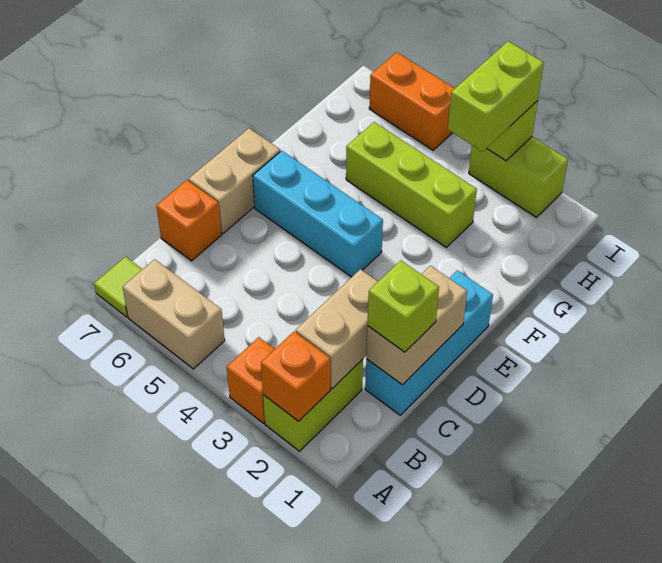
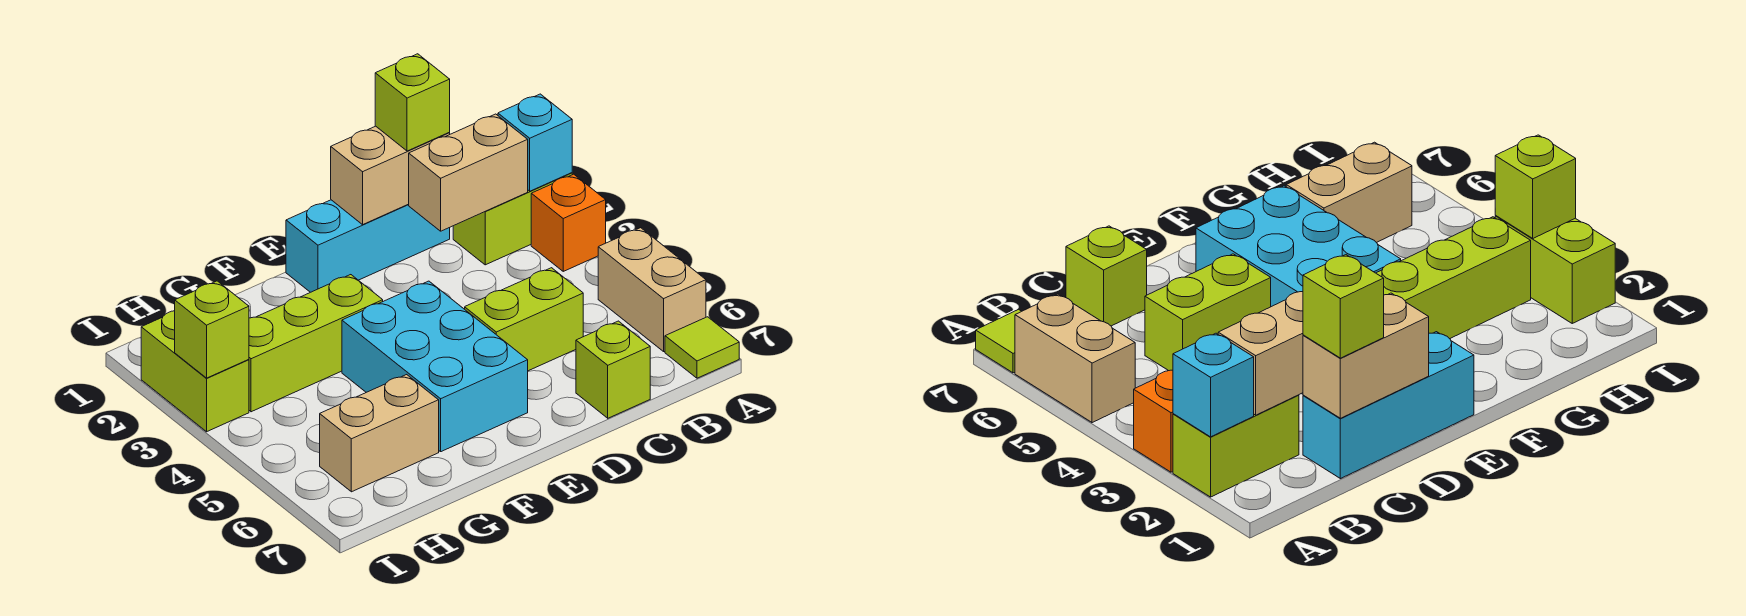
orange 1x1 brick [261,332,330,421] -> cyan 1x1 brick [498,94,572,191]
orange 1x1 brick [156,180,221,261] -> lime 1x1 brick [576,321,650,418]
tan 1x2 brick [189,128,280,234] -> tan 1x2 brick moved to [320,375,439,492]
cyan 1x3 brick [253,151,383,277] -> cyan 2x3 brick [342,281,528,452]
lime 1x3 brick [346,122,477,247] -> lime 1x3 brick turned to [249,275,383,412]
lime 1x2 brick [448,41,544,152] -> lime 1x2 brick moved to [465,268,583,371]
orange 1x2 brick [369,52,455,150] -> none

